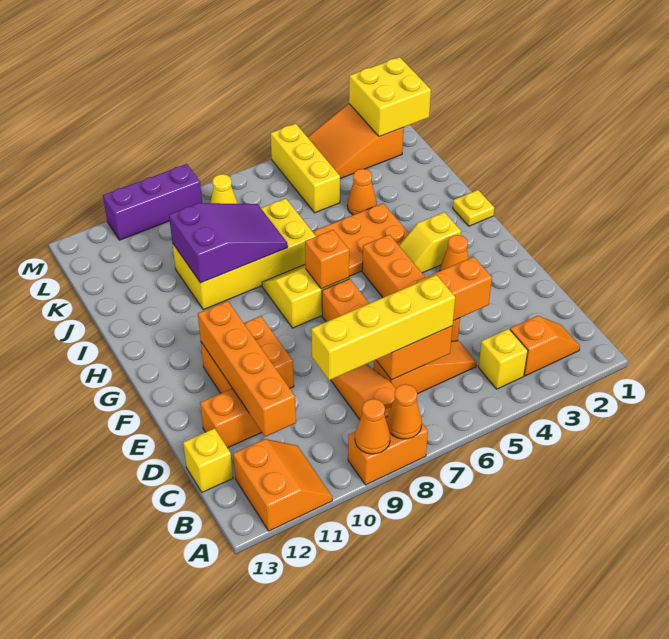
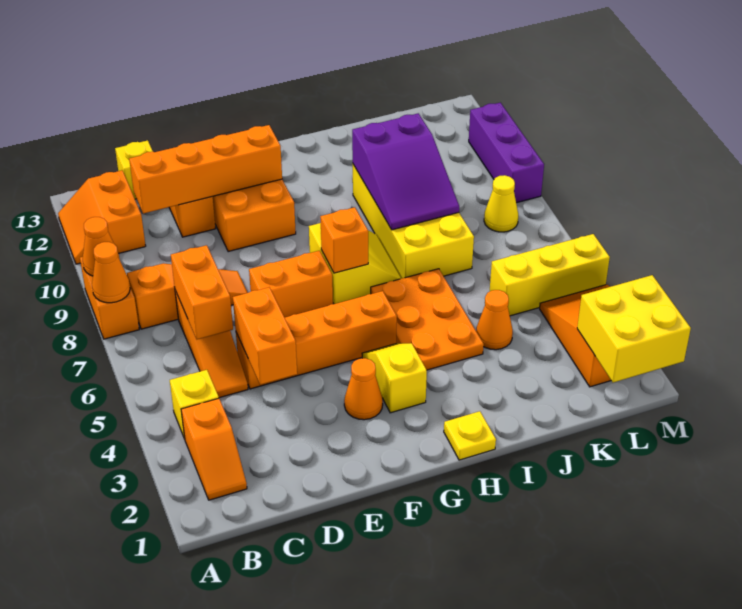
orange 2x2 slope [233,439,332,531] -> orange 2x2 slope turned to [58,170,146,264]
yellow 1x4 brick [311,275,455,380] -> none

